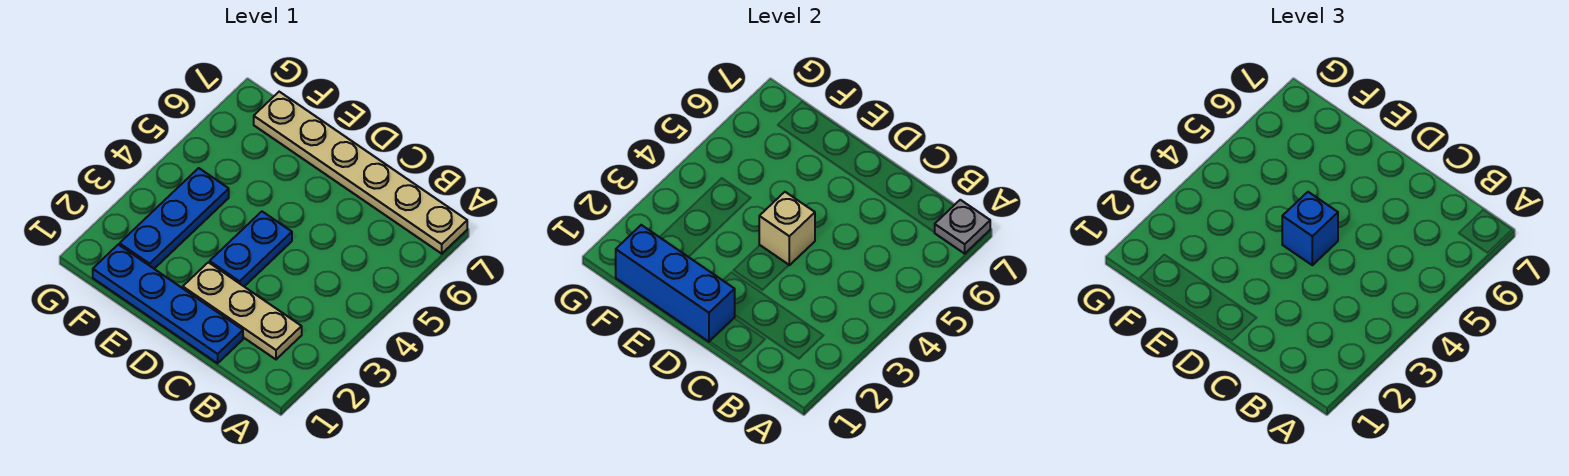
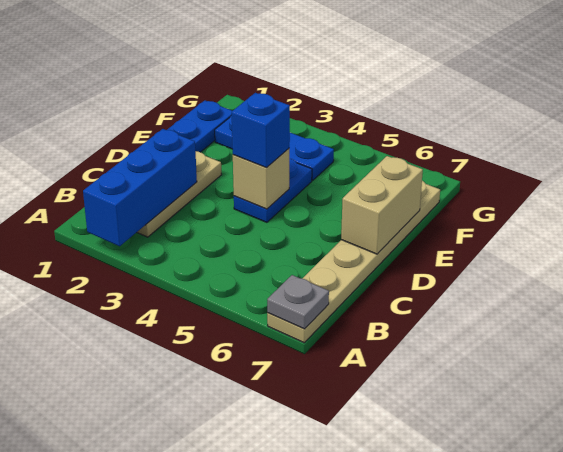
blue 1x3 brick [616,225,735,342] -> blue 1x3 brick moved to [83,129,197,246]
blue 1x2 plate [210,212,292,286] -> blue 1x2 plate turned to [234,158,312,222]
none -> tan 1x2 brick [341,156,423,254]

